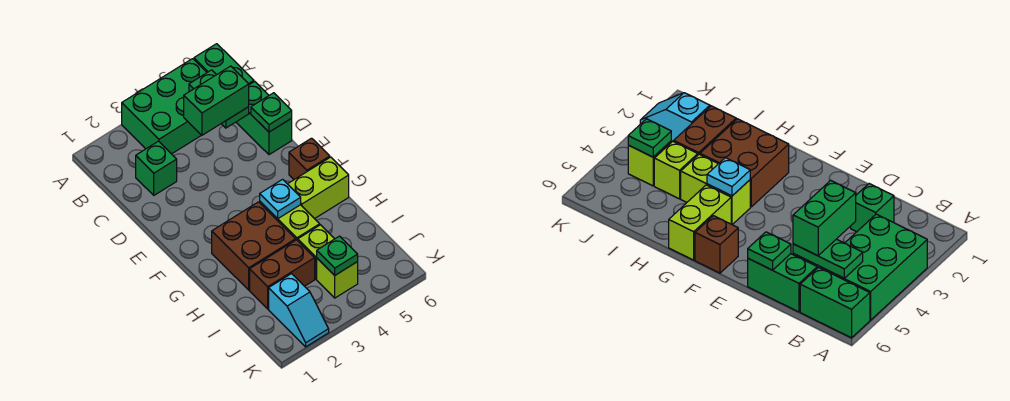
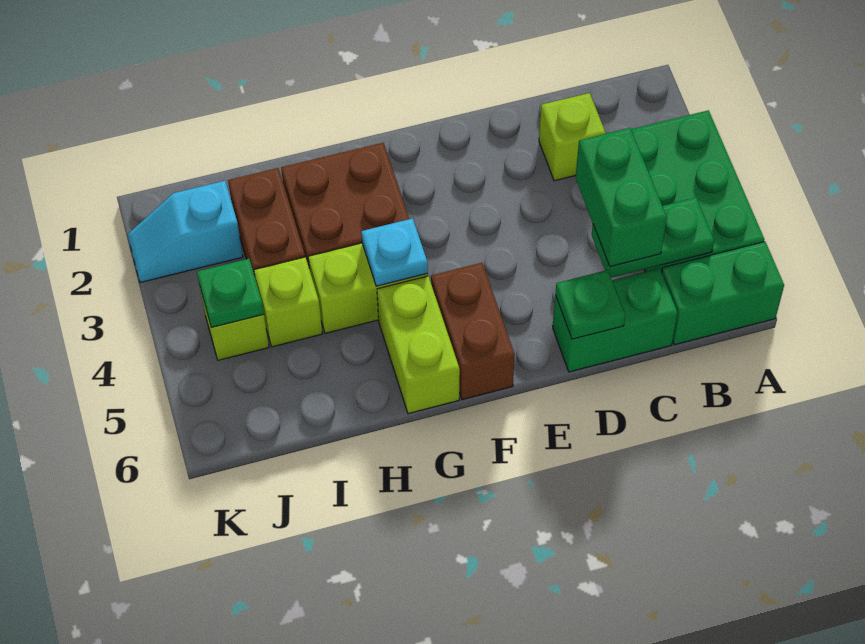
green 1x1 brick [136,141,177,195] -> lime 1x1 brick [539,93,606,181]
brown 1x1 brick [289,138,330,179] -> brown 1x2 brick [431,263,515,400]

